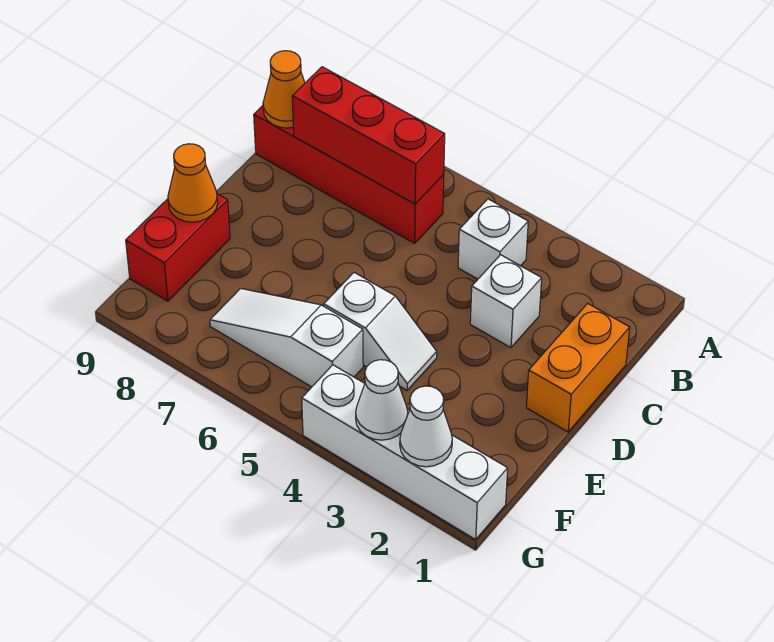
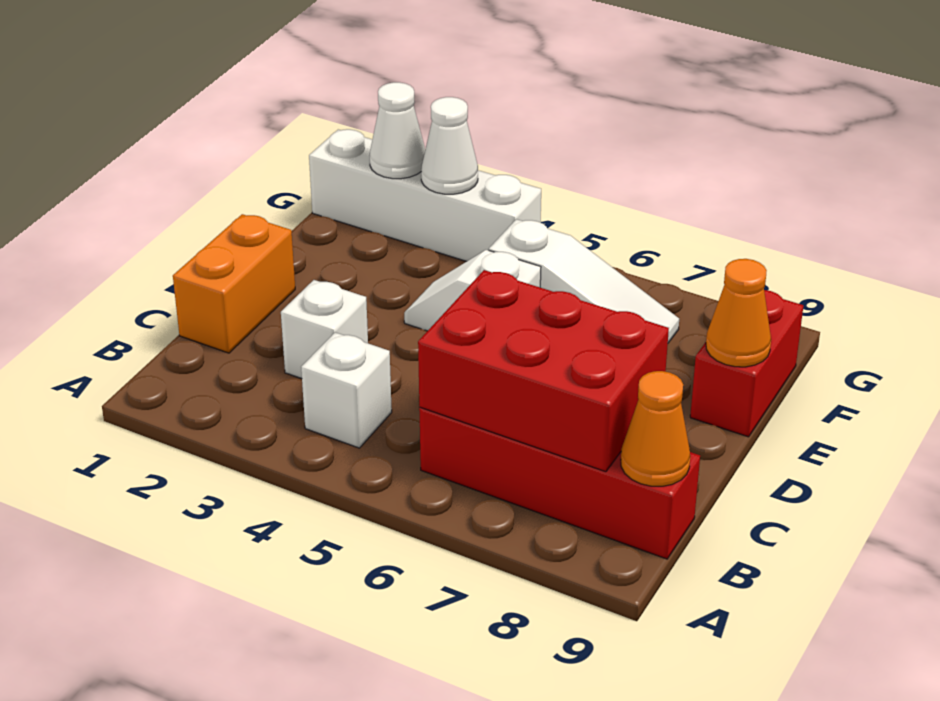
red 1x3 brick [292,67,445,204] -> red 2x3 brick [418,270,669,472]

